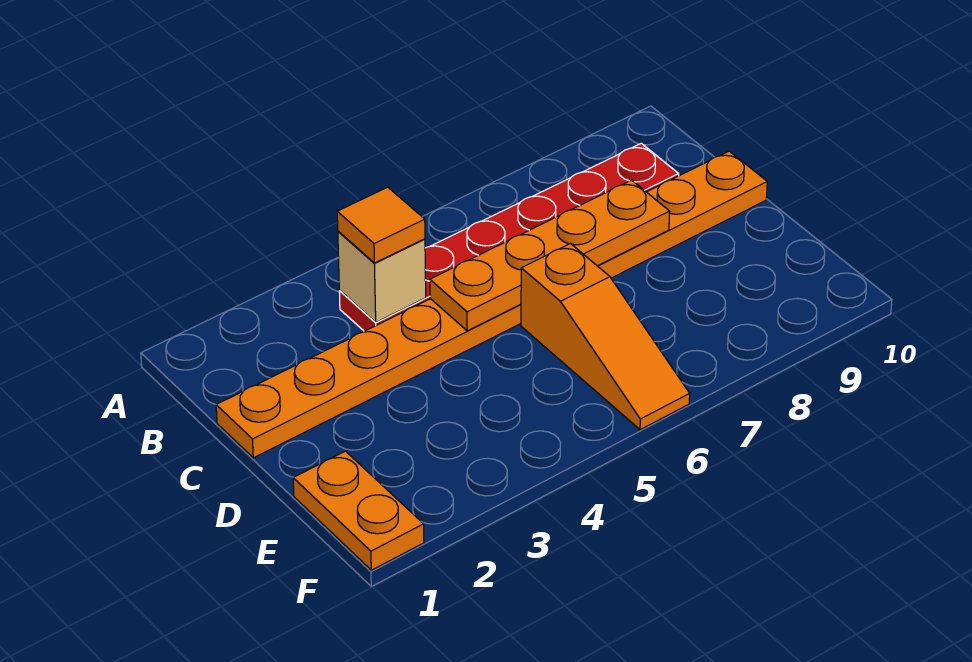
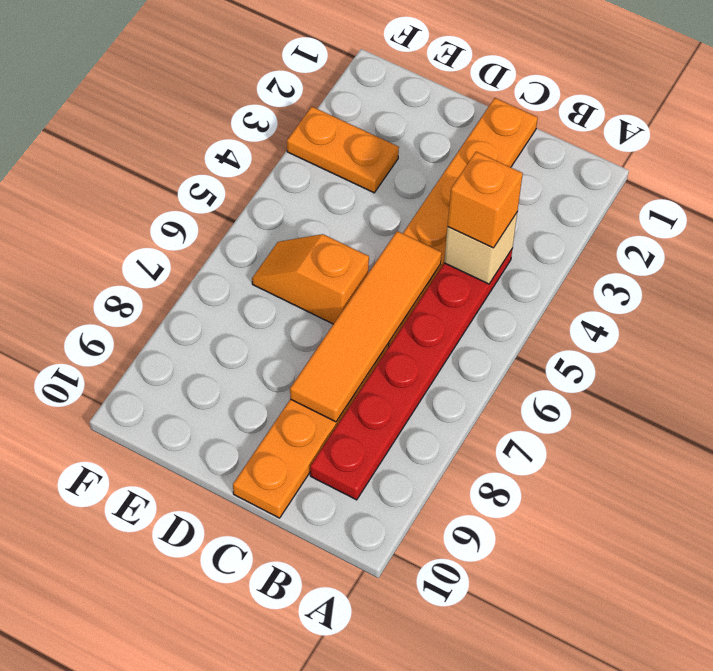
orange 1x1 tile [337,187,425,263] -> orange 1x1 brick [448,152,523,248]
orange 1x4 plate [430,180,670,331] -> orange 1x4 tile [290,231,442,422]
orange 1x3 slope [521,244,690,430] -> orange 1x2 slope [252,234,369,324]
orange 1x2 plate [293,451,424,570] -> orange 1x2 plate moved to [287,107,399,193]

